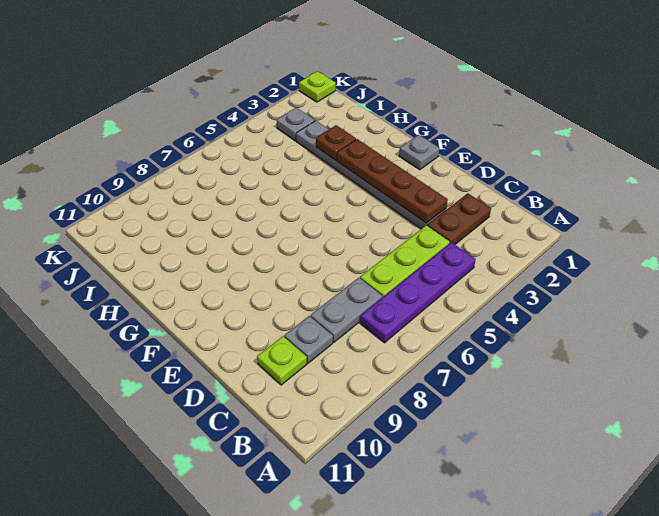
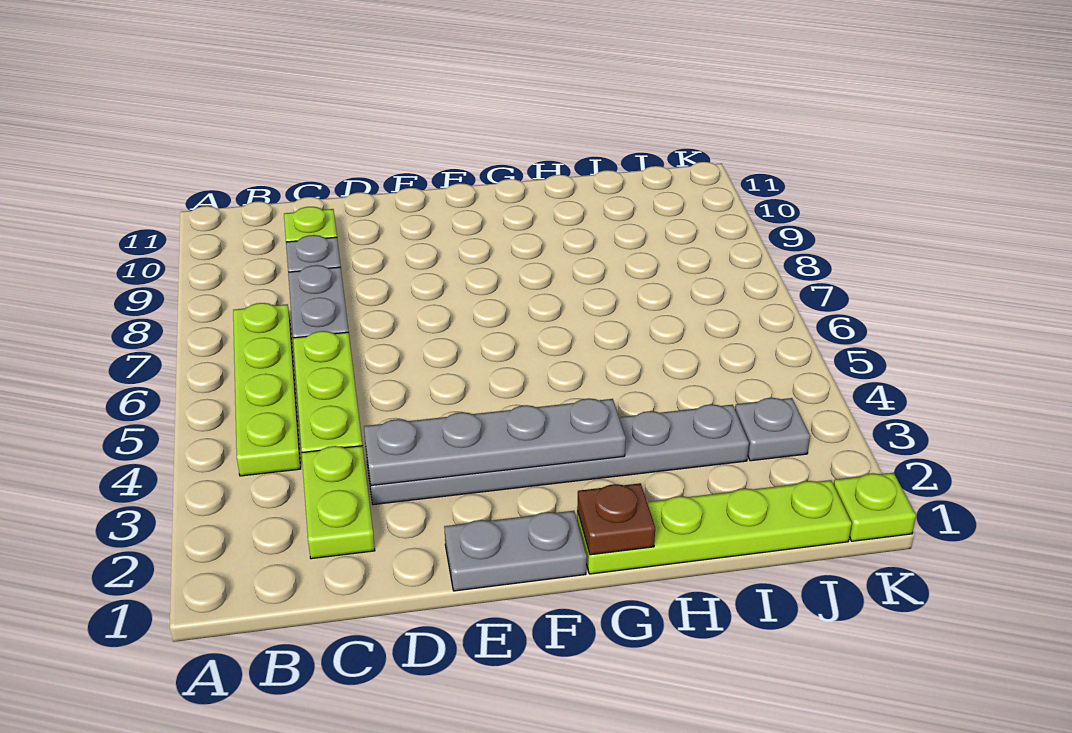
purple 1x4 plate [360,242,476,343] -> lime 1x4 plate [233,303,301,476]
brown 1x2 plate [427,193,491,244] -> lime 1x2 plate [302,446,375,559]
brown 1x4 plate [337,139,448,223] -> grey 1x4 plate [364,399,626,485]
grey 1x1 plate [399,135,440,170] -> grey 1x2 plate [444,511,587,591]
none -> lime 1x4 plate [577,480,852,574]
brown 1x1 plate [316,125,356,160] -> brown 1x1 plate moved to [577,483,655,555]

